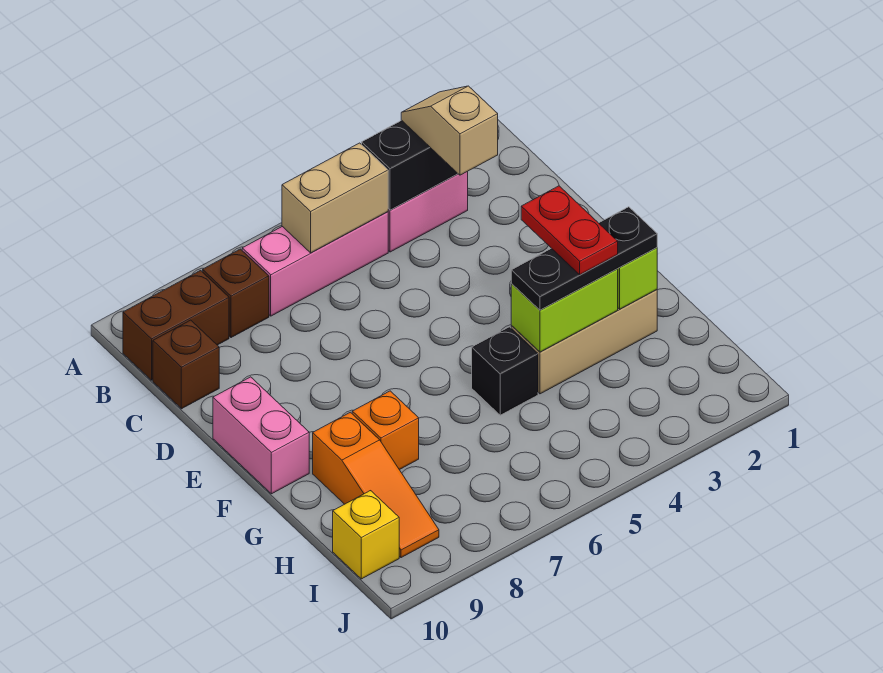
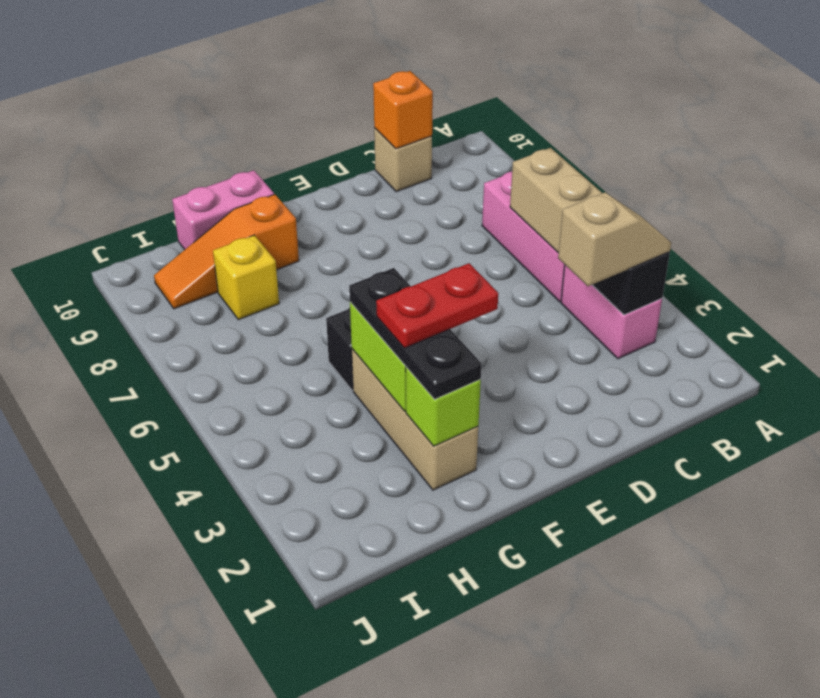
brown 1x1 brick [203,249,269,338] -> none
brown 1x2 brick [123,271,229,380] -> none
brown 1x1 brick [153,320,219,409] -> tan 1x1 brick [374,128,432,192]
pink 1x2 brick [213,377,309,494] -> pink 1x2 brick moved to [172,170,274,250]
orange 1x1 brick [352,391,419,470] -> orange 1x1 brick moved to [373,71,433,149]
yellow 1x1 brick [333,491,399,579] -> yellow 1x1 brick moved to [213,235,279,320]

